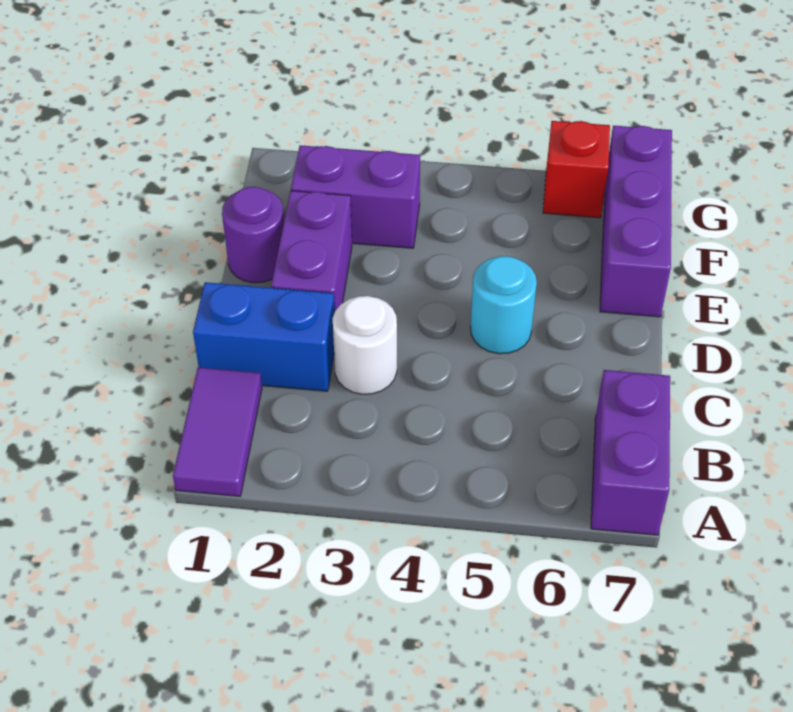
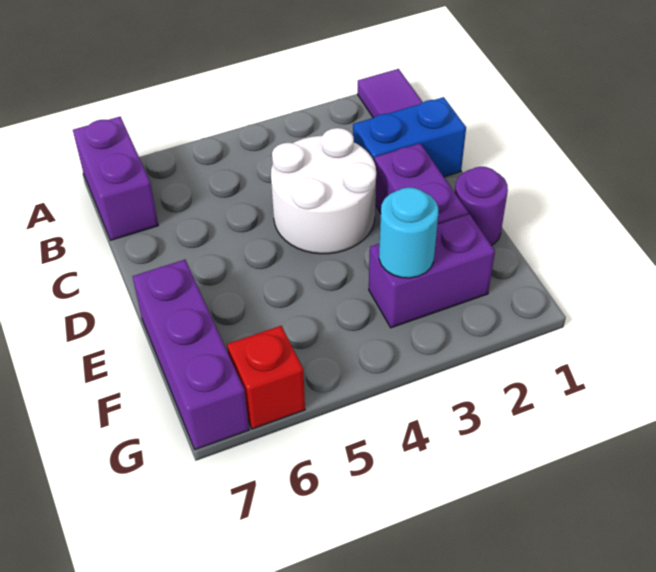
white 1x1 round brick [333,296,397,394] -> white 2x2 round brick [271,128,376,254]
cyan 1x1 round brick [470,256,537,354] -> cyan 1x1 round brick moved to [379,187,438,278]

